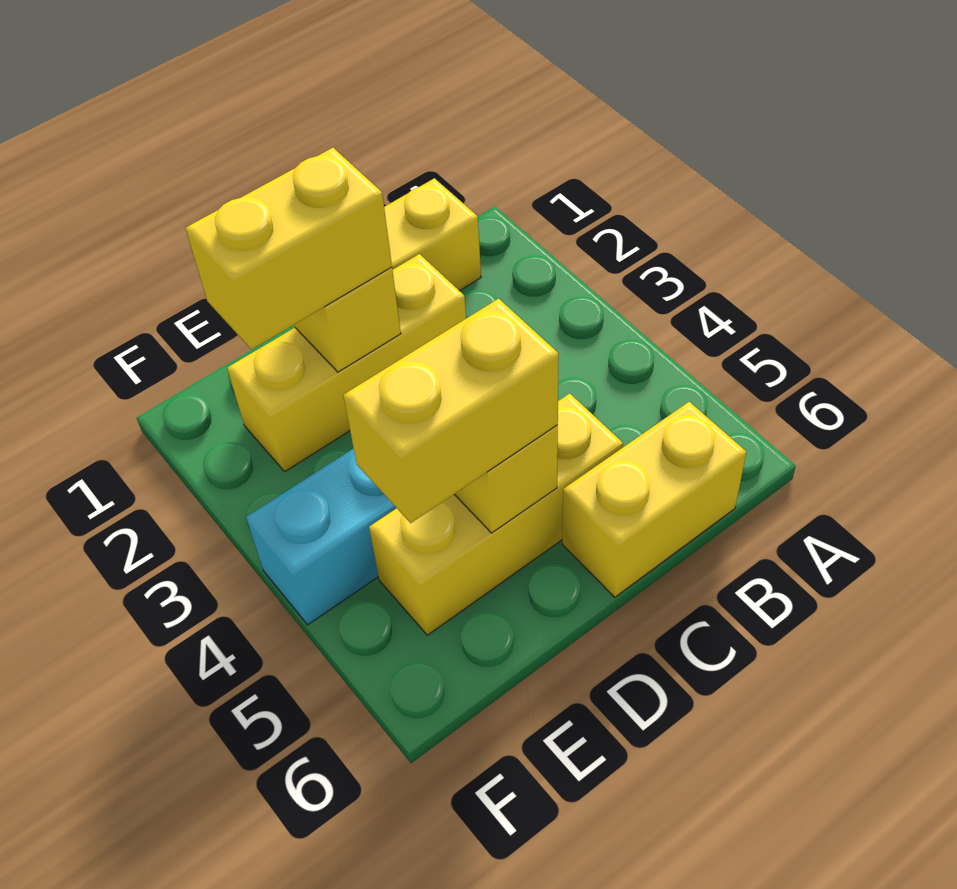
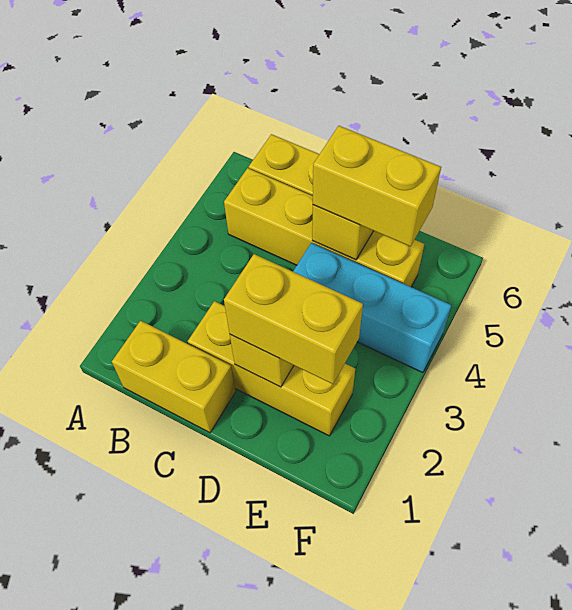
yellow 1x3 brick [369,393,623,635] -> yellow 1x4 brick [224,168,424,287]

